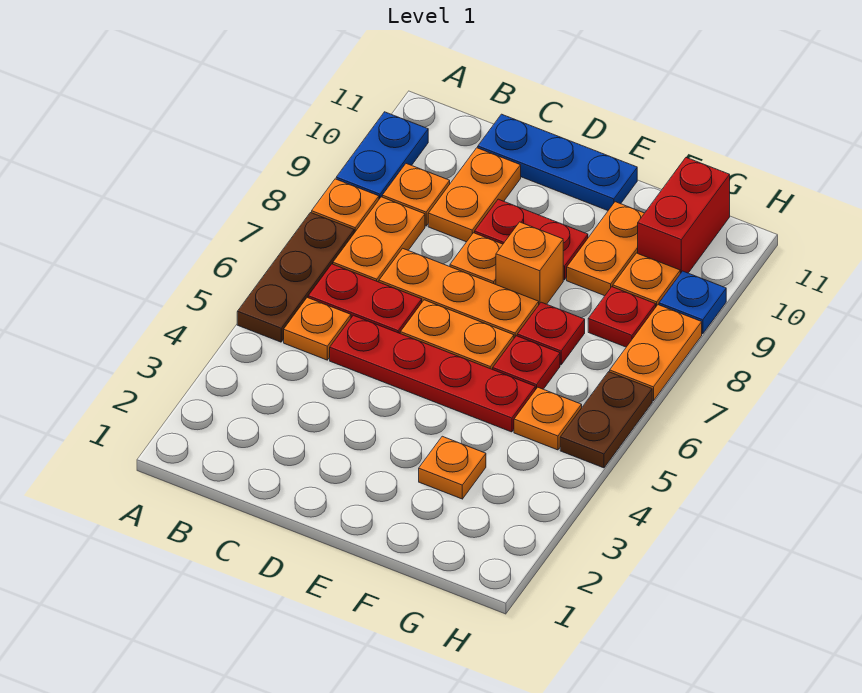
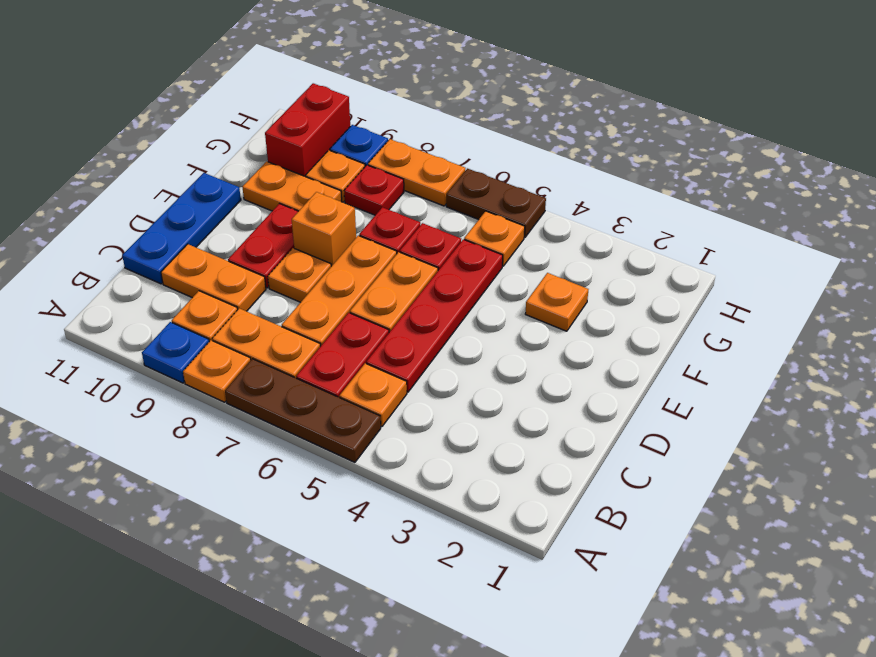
blue 1x2 plate [336,112,428,199] -> blue 1x1 plate [142,322,209,383]
red 1x2 brick [638,158,730,274] -> red 1x2 brick turned to [265,83,350,177]

